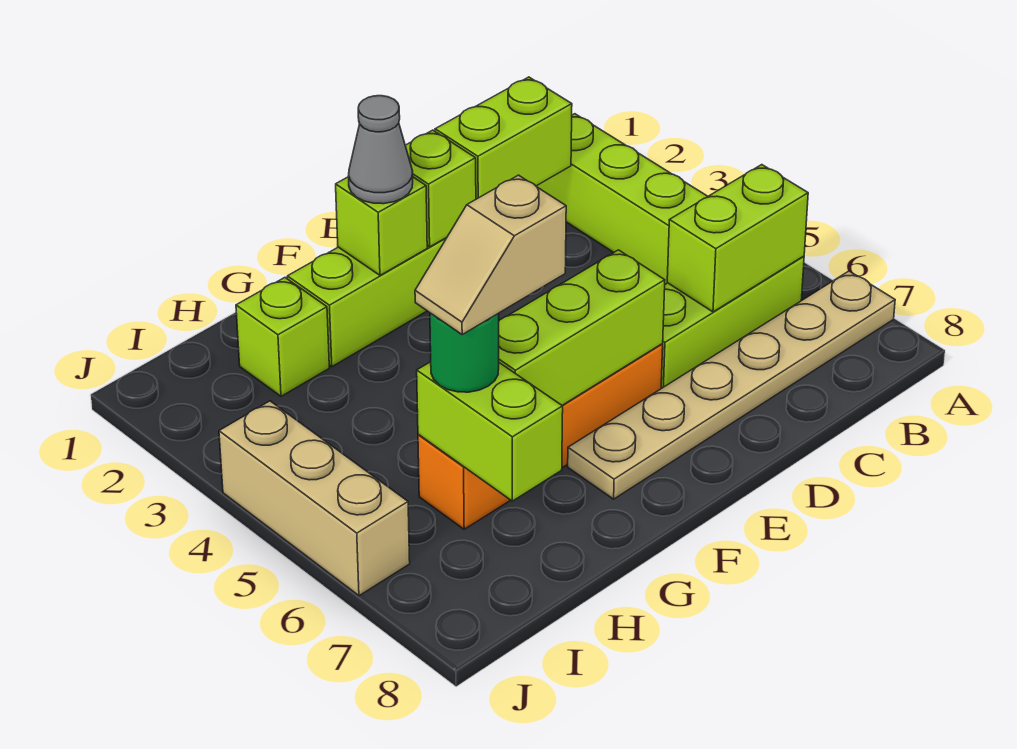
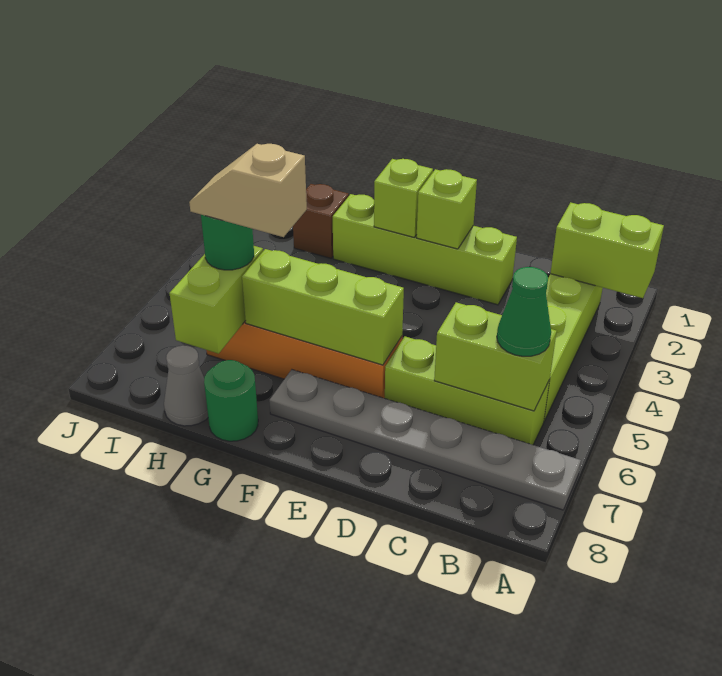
tan 1x6 plate [568,271,895,499] -> grey 1x6 plate [269,370,581,510]
none -> green 1x1 cone [497,267,551,356]
lime 1x2 brick [435,77,572,199] -> lime 1x2 brick moved to [550,202,664,298]
grey 1x1 cone [349,96,413,204] -> grey 1x1 cone moved to [164,345,208,426]
none -> green 1x1 round brick [204,360,258,441]
lime 1x1 brick [236,278,329,396] -> brown 1x1 brick [293,184,349,258]
tan 1x3 brick [219,401,410,596] -> none

